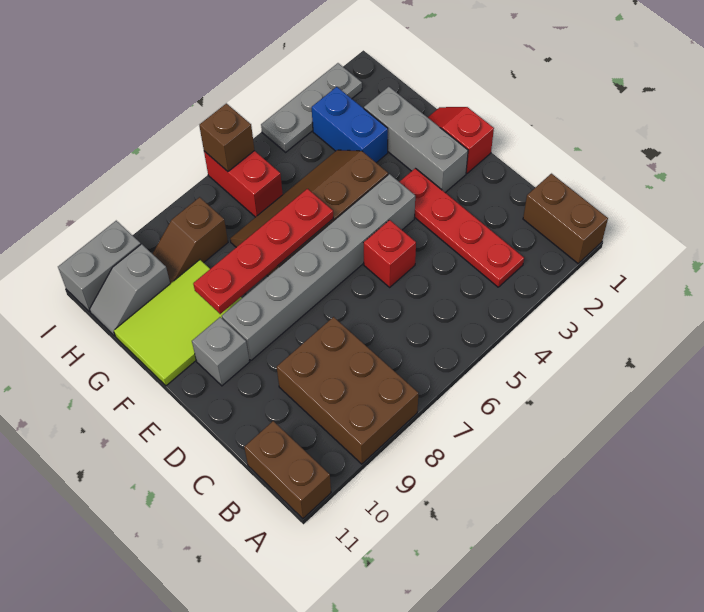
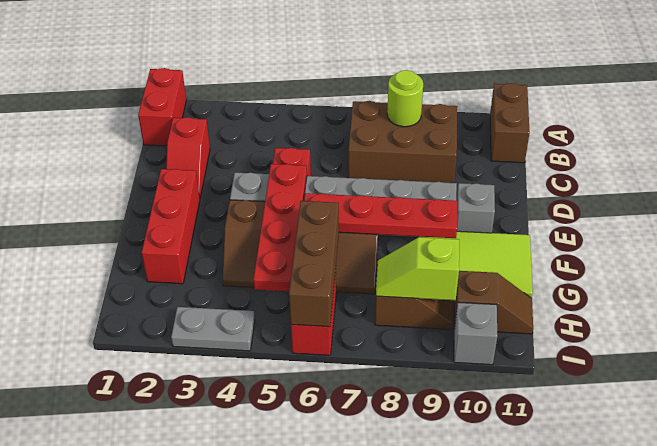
brown 1x2 brick [523,174,608,264] -> red 1x2 brick [138,68,186,146]
brown 2x3 brick [277,317,418,464] -> brown 2x3 brick turned to [348,101,457,183]
red 1x4 plate [400,168,524,287] -> red 1x4 plate moved to [253,164,307,291]
none -> lime 1x1 round brick [387,70,423,127]
red 1x2 slope [428,107,494,173] -> red 1x2 slope moved to [166,117,210,198]
grey 1x3 brick [364,87,468,192] -> red 1x3 brick [142,169,200,284]
blue 1x2 brick [312,87,388,163] -> none
none -> lime 1x2 slope [376,237,459,300]
grey 1x2 slope [90,244,170,336] -> brown 1x2 slope [454,271,533,334]
grey 1x3 plate [261,63,362,152] -> grey 1x2 plate [171,307,255,351]
brown 1x1 brick [199,103,254,171] -> brown 1x3 brick [289,201,339,327]
grey 1x2 brick [58,221,141,312] -> grey 1x1 brick [454,302,497,365]

